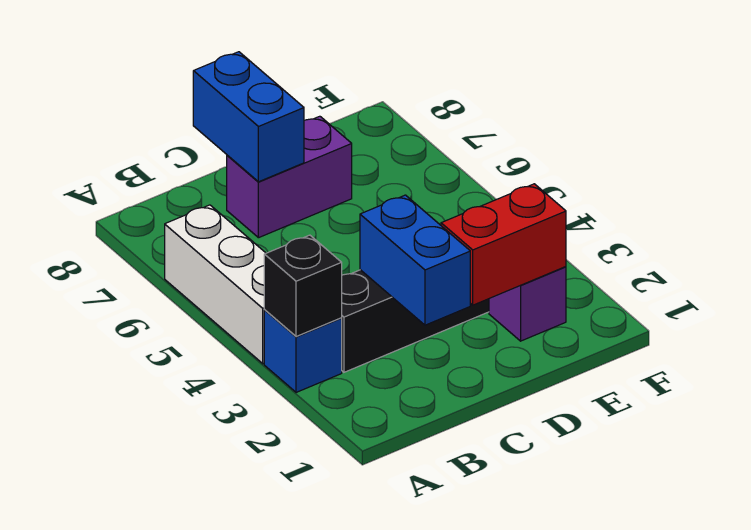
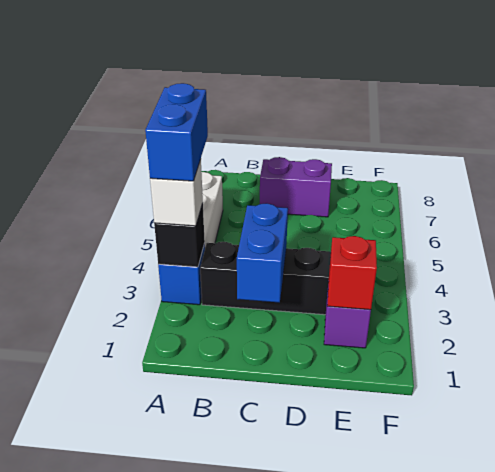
none -> white 1x1 brick [150,159,203,226]
blue 1x2 brick [193,52,304,182] -> blue 1x2 brick moved to [145,83,208,181]
red 1x2 brick [441,184,566,305] -> red 1x1 brick [327,236,377,310]

